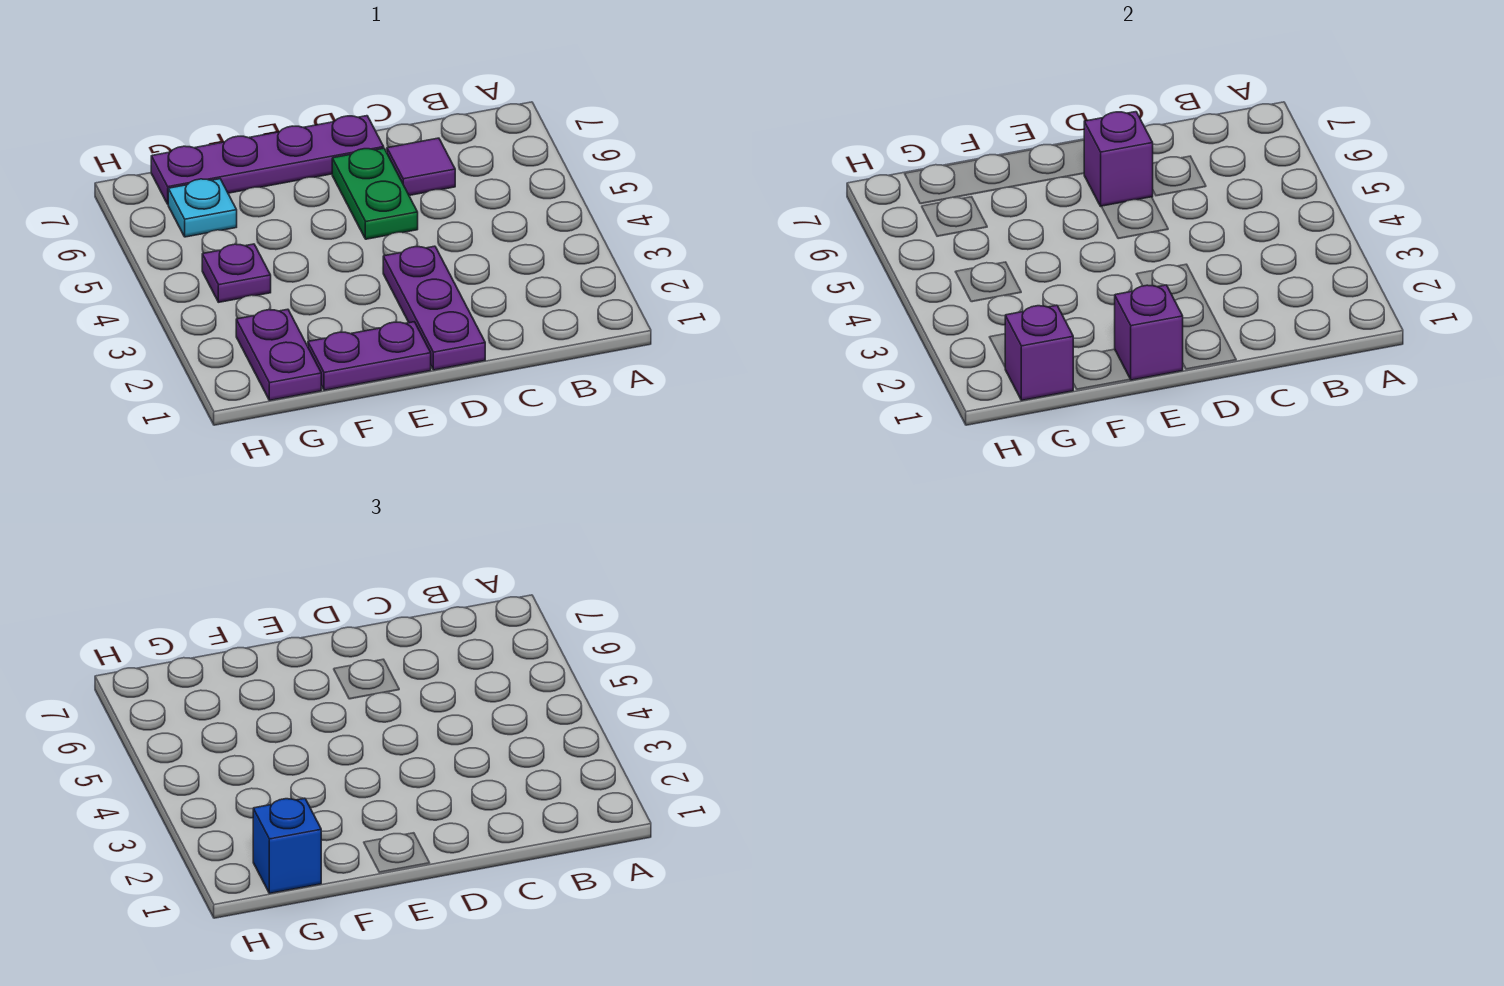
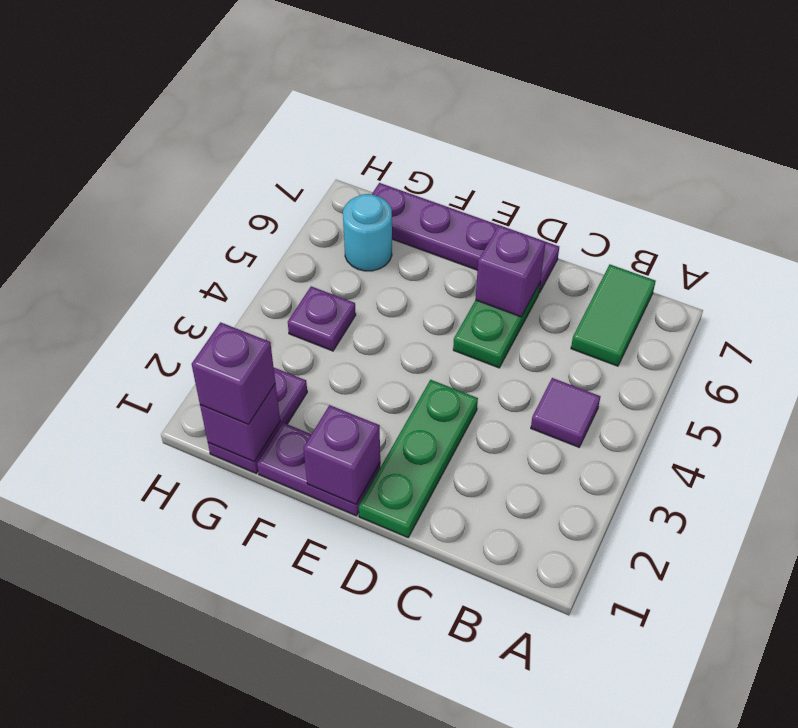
none -> green 1x2 tile [571,265,656,366]
purple 1x1 tile [387,138,455,195] -> purple 1x1 tile moved to [531,378,601,447]
purple 1x3 plate [383,246,485,370] -> green 1x3 plate [359,380,478,537]
blue 1x1 brick [253,798,321,893] -> purple 1x1 brick [192,322,275,424]
cyan 1x1 plate [168,179,237,237] -> cyan 1x1 round brick [343,194,392,271]

